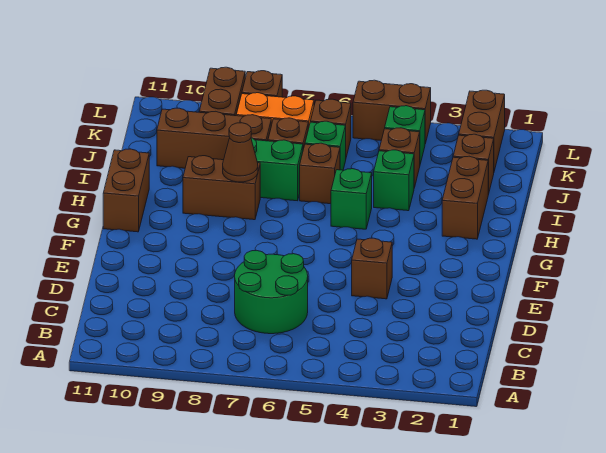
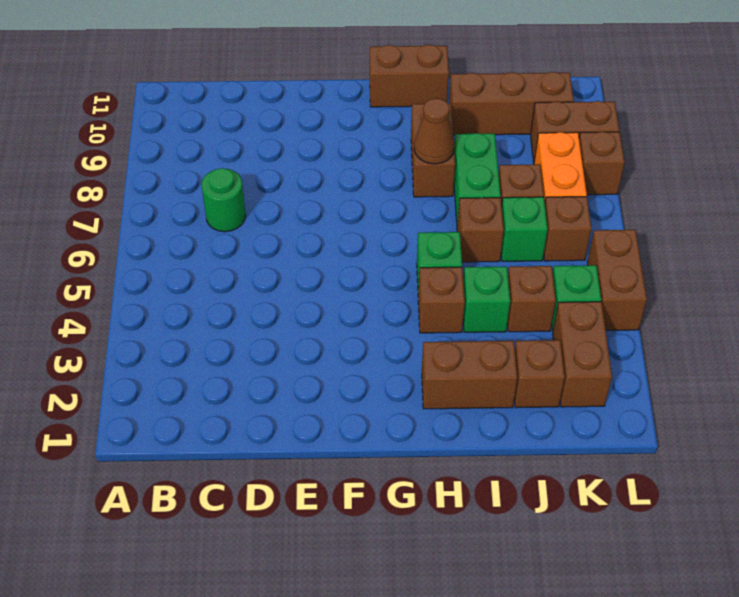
green 2x2 round brick [235,250,308,334] -> green 1x1 round brick [201,168,246,232]
brown 1x1 brick [352,238,392,299] -> brown 1x1 brick moved to [418,267,465,333]
brown 1x3 brick [157,108,271,168] -> brown 1x3 brick turned to [449,72,574,135]
brown 1x2 brick [459,90,505,171] -> brown 1x2 brick turned to [553,302,612,407]

